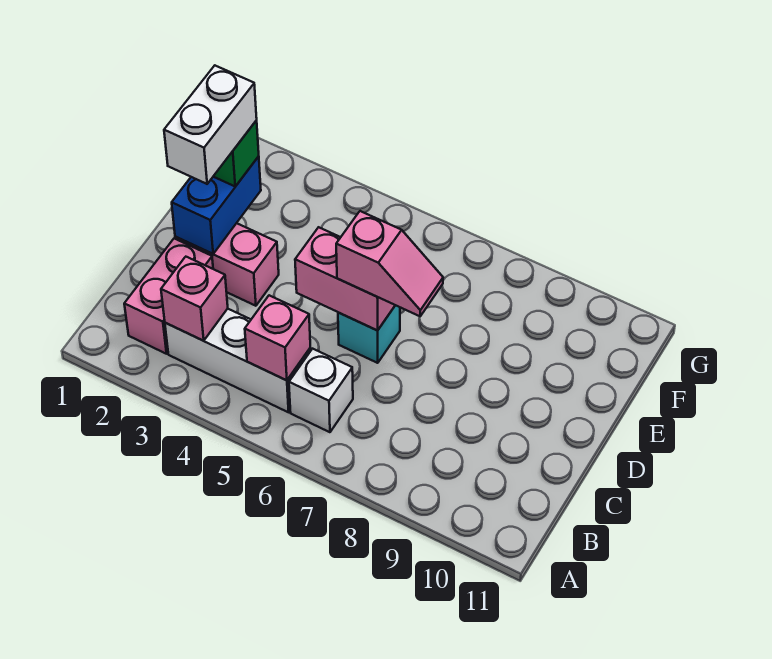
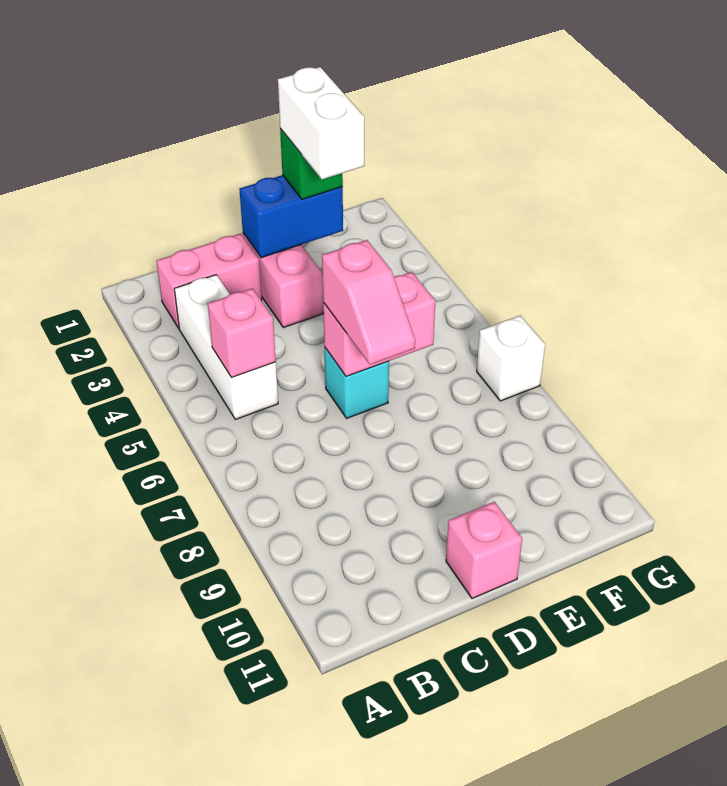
pink 1x1 brick [161,257,228,341] -> pink 1x1 brick moved to [446,502,522,599]
white 1x1 brick [289,349,353,432] -> white 1x1 brick moved to [477,316,545,401]
white 1x2 brick [164,66,257,184] -> white 1x2 brick turned to [278,67,364,179]
pink 1x2 brick [295,227,395,331] -> pink 1x2 brick turned to [323,272,435,376]

